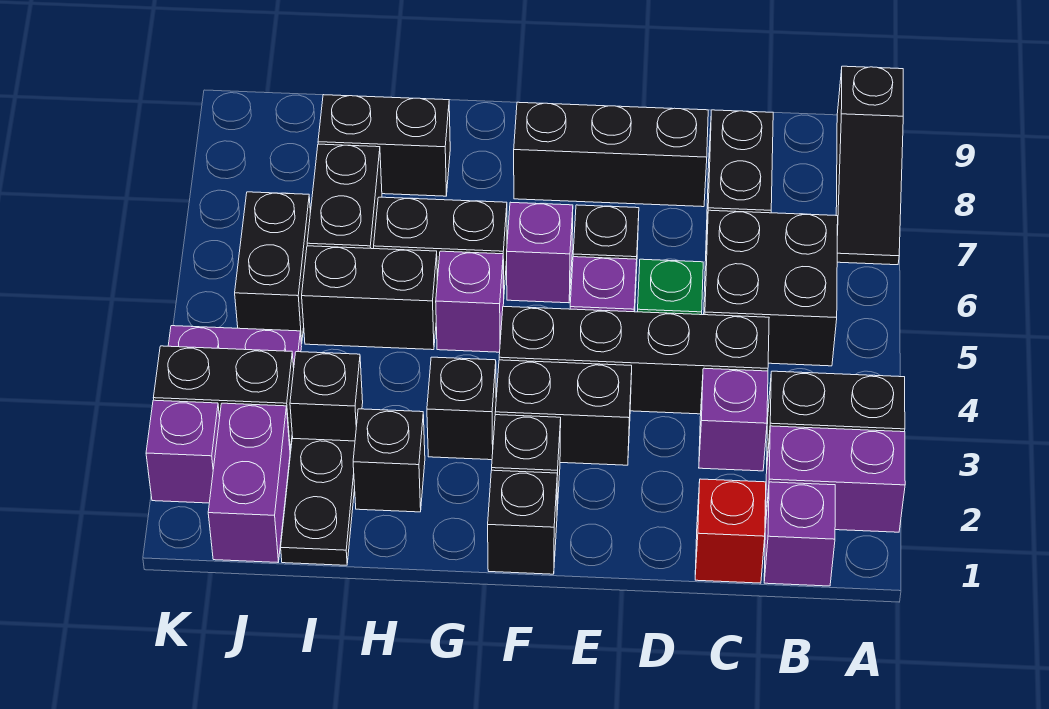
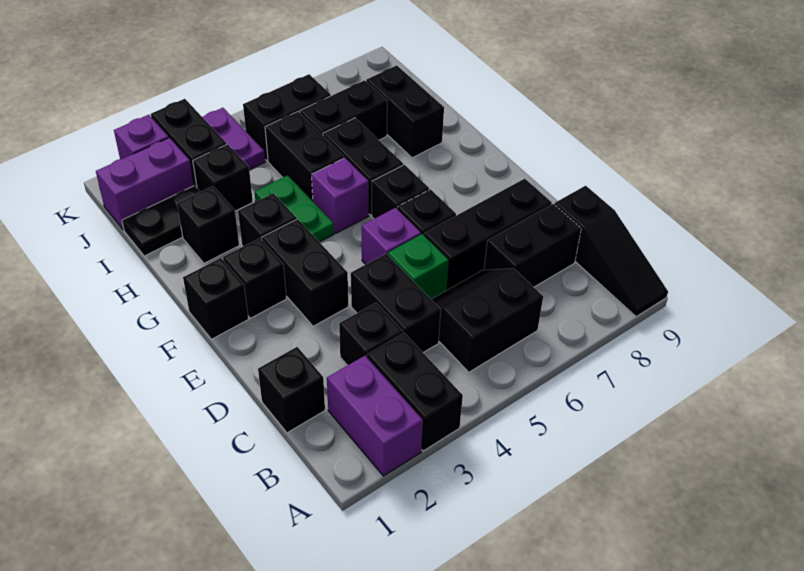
black 1x3 slope [836,66,903,265] -> black 1x3 slope turned to [555,186,668,317]
purple 1x1 brick [764,482,835,586] -> none
black 2x2 brick [704,210,838,366] -> black 2x2 slope [431,268,543,372]
red 1x1 brick [695,479,766,583] -> black 1x1 brick [258,347,325,433]
purple 1x1 brick [699,368,768,471] -> black 1x1 brick [339,303,403,365]
black 1x4 brick [499,306,769,414] -> black 1x2 brick [351,254,441,352]
black 1x3 brick [514,102,708,207] -> black 1x3 brick turned to [424,179,552,290]
purple 1x1 brick [507,202,573,303] -> black 1x1 brick [372,165,429,219]
none -> green 1x2 plate [255,175,334,242]

